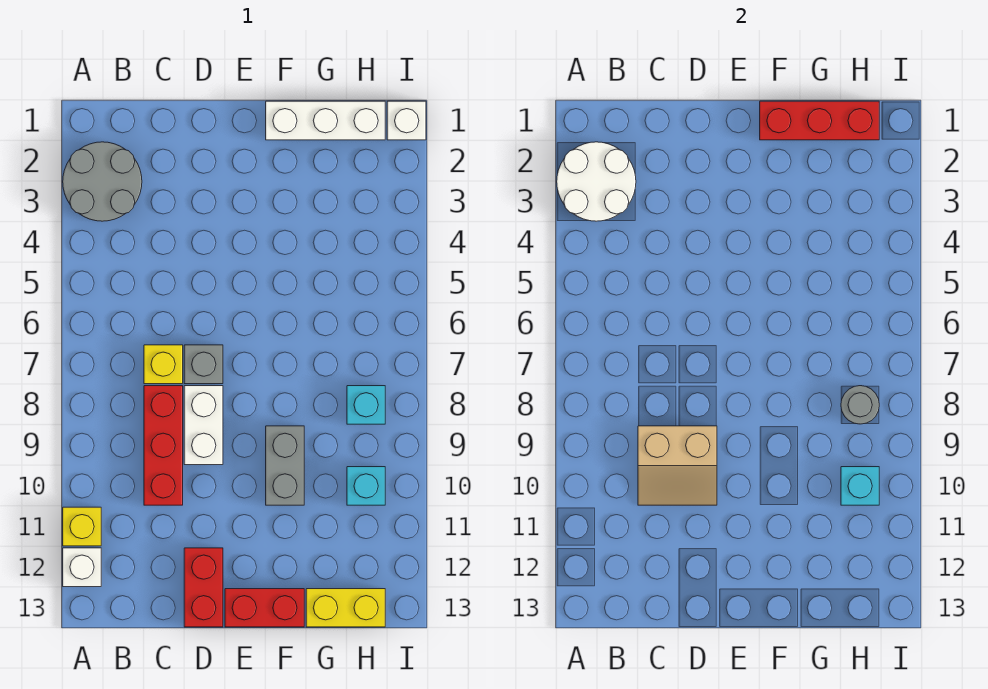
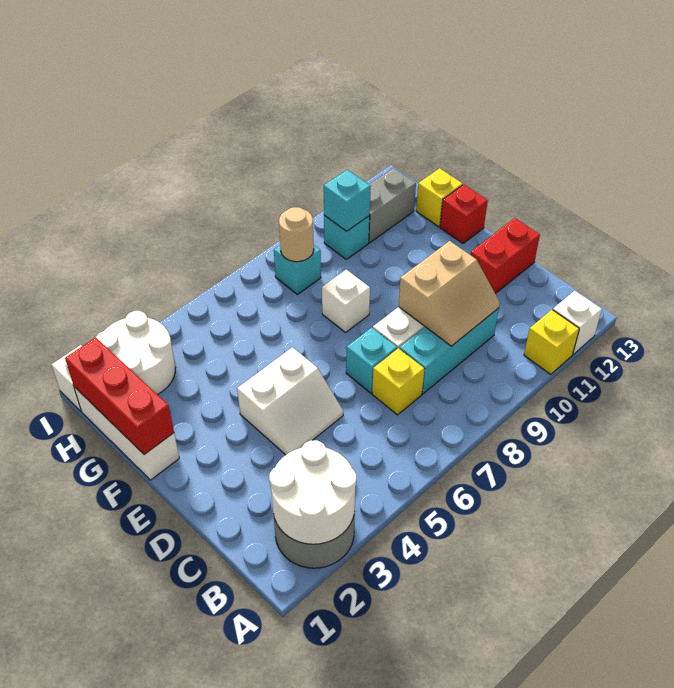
red 1x3 brick [144,386,183,505] -> cyan 1x3 brick [399,308,499,394]
tan 2x2 slope [638,426,717,505] -> tan 2x2 slope turned to [399,241,500,346]
none -> white 2x2 slope [237,347,343,455]
grey 1x1 brick [184,345,223,384] -> cyan 1x1 brick [346,328,397,393]
red 1x2 brick [225,589,304,627] -> red 1x1 brick [440,185,488,244]
none -> white 1x1 brick [322,270,370,332]
grey 1x2 brick [266,426,304,505] -> grey 1x2 brick moved to [369,168,416,243]
yellow 1x2 brick [306,589,385,627] -> yellow 1x1 brick [416,168,463,227]
none -> white 2x2 round brick [96,311,176,395]
grey 1x1 round brick [841,386,879,424] -> tan 1x1 round brick [279,207,314,262]

